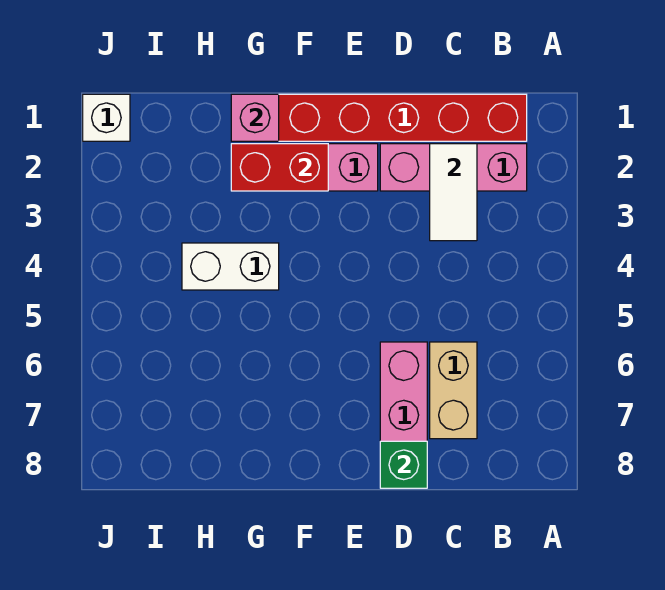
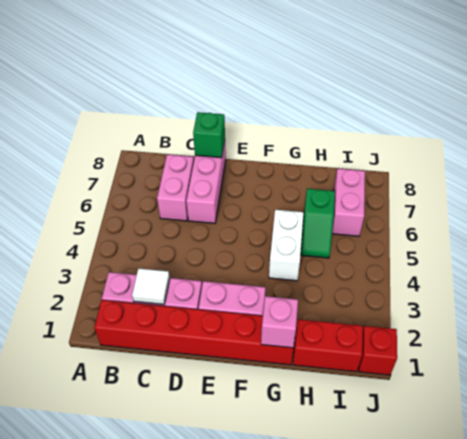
white 1x2 tile [430,144,477,241] -> white 1x1 tile [132,268,170,304]
tan 1x2 brick [430,342,477,439] -> pink 1x2 brick [157,154,194,221]
red 1x2 brick [231,144,328,191] -> red 1x2 brick moved to [293,319,363,372]
white 1x2 brick [182,243,279,290] -> white 1x2 brick turned to [269,210,304,281]
none -> green 1x2 slope [301,189,335,258]
none -> pink 1x2 brick [332,169,365,236]
white 1x1 brick [83,94,130,141] -> red 1x1 brick [359,326,397,375]

